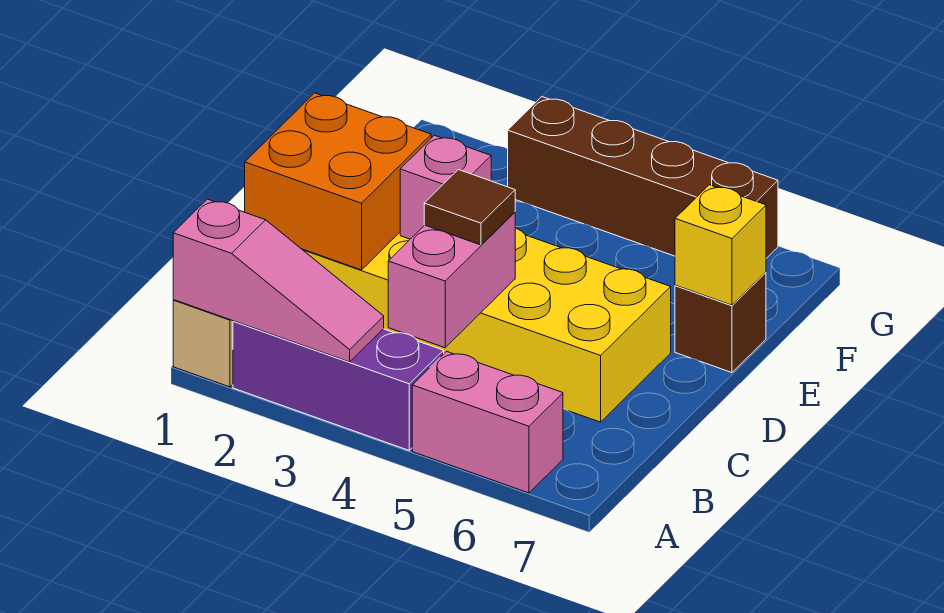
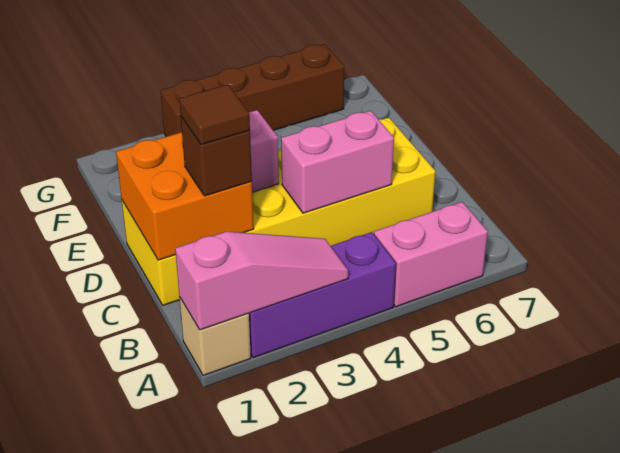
pink 1x2 brick [388,212,515,348] -> pink 1x2 brick turned to [281,111,394,213]
brown 1x1 tile [424,170,515,245] -> brown 1x1 tile moved to [179,85,250,145]
brown 1x1 brick [675,272,766,373] -> brown 1x1 brick moved to [181,117,252,196]
yellow 1x1 brick [675,185,766,305] -> none

